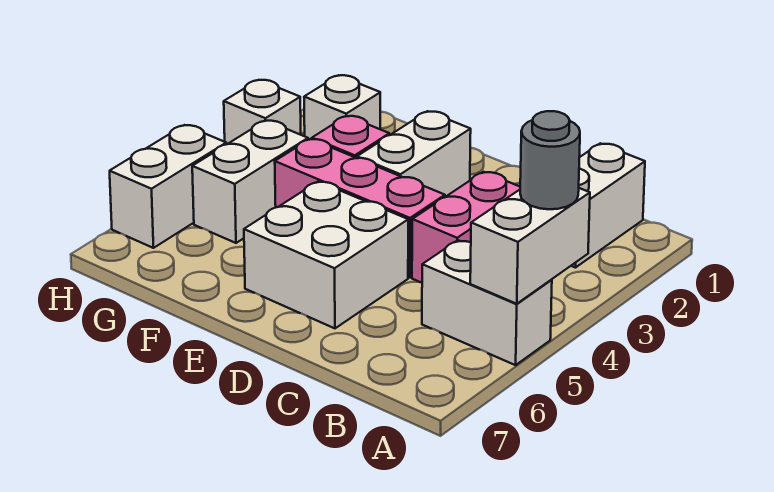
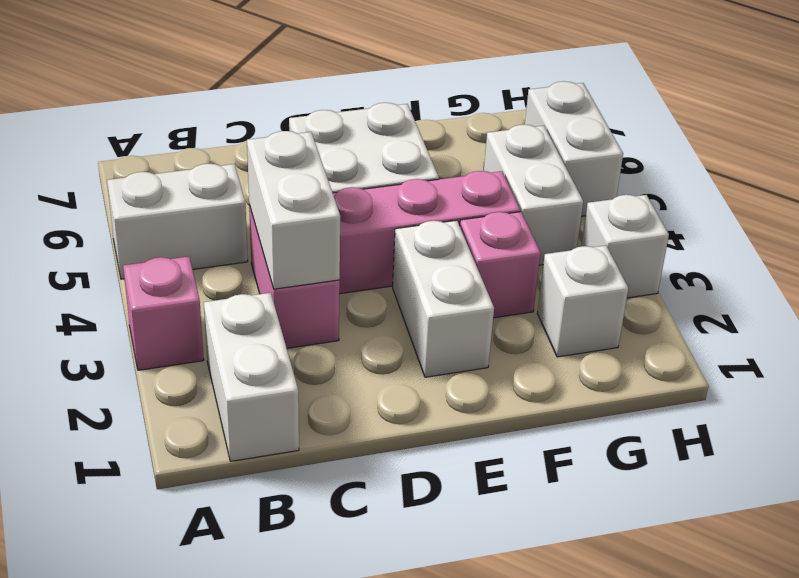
none -> pink 1x1 brick [123,257,204,370]
white 1x2 brick [470,188,590,304] -> white 1x2 brick moved to [247,131,340,289]
grey 1x1 round brick [520,111,580,209] -> none

